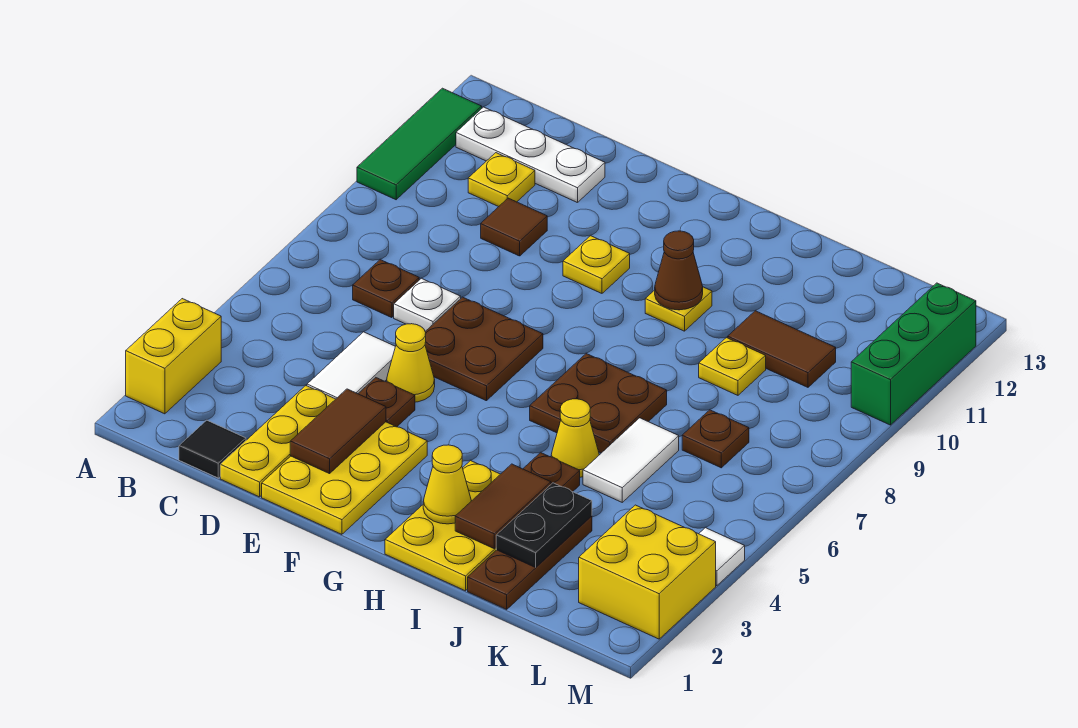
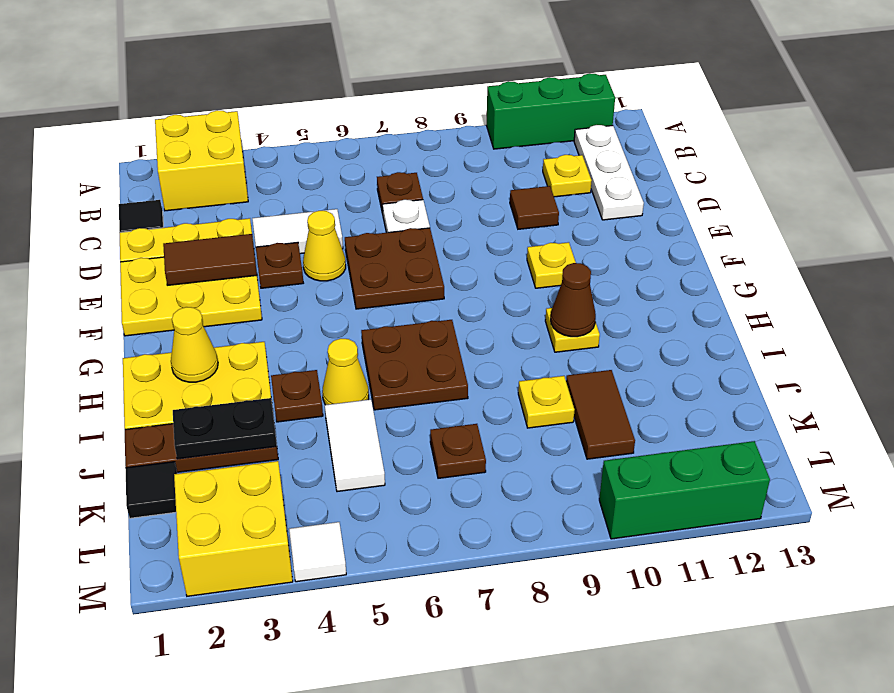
yellow 1x2 brick [126,299,221,414] -> yellow 2x2 brick [155,110,248,211]
green 1x3 tile [357,88,482,200] -> green 1x3 brick [486,73,615,149]
brown 1x2 tile [455,464,551,549] -> none
white 1x2 tile [583,418,679,502] -> white 1x2 tile turned to [325,399,385,492]
none -> black 1x1 tile [125,462,177,518]

